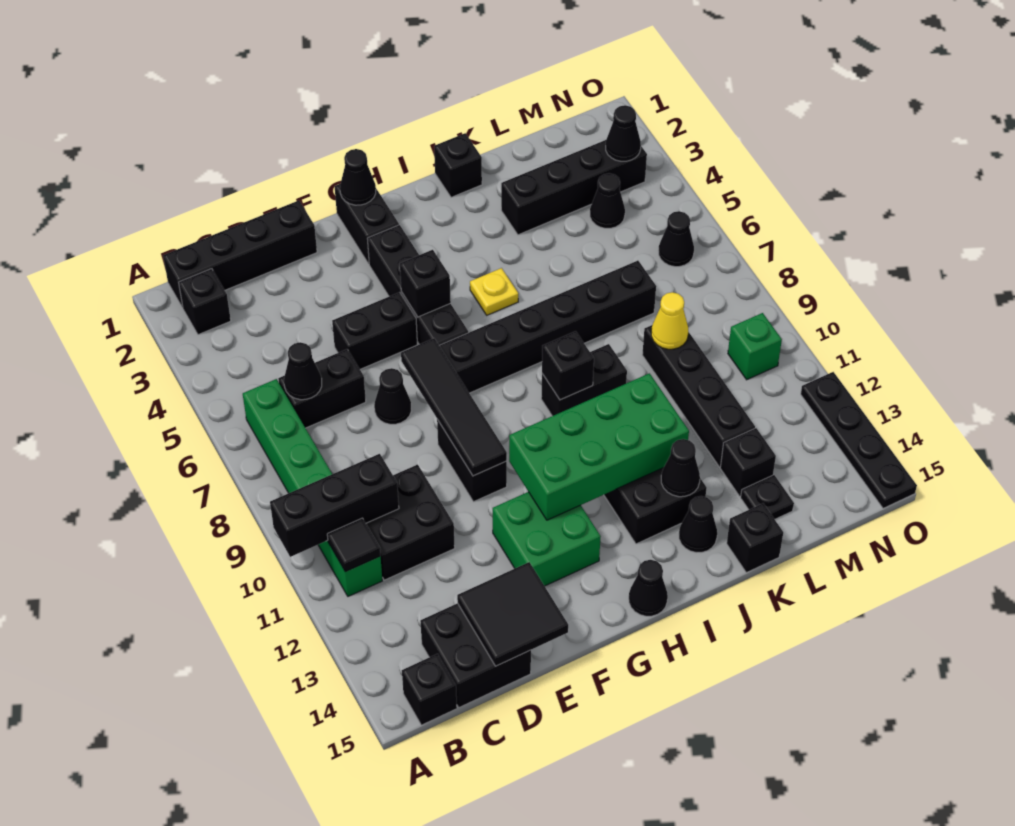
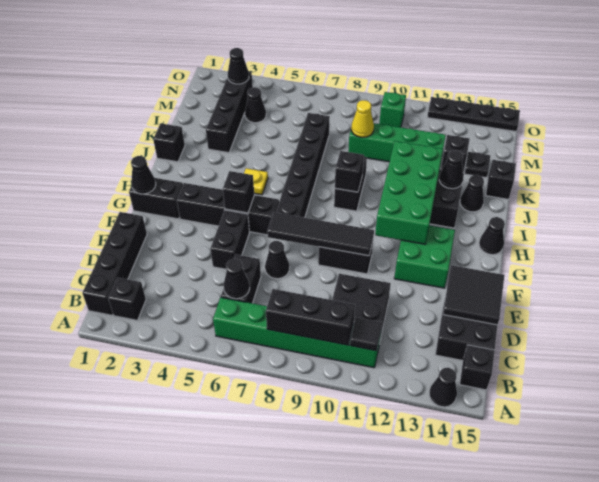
black 1x3 brick [270,454,399,557] -> black 1x3 brick turned to [266,289,355,345]
black 1x4 brick [642,325,755,467] -> green 1x4 brick [348,123,446,162]
black 1x1 cone [658,211,694,267] -> black 1x1 cone moved to [429,368,457,407]

